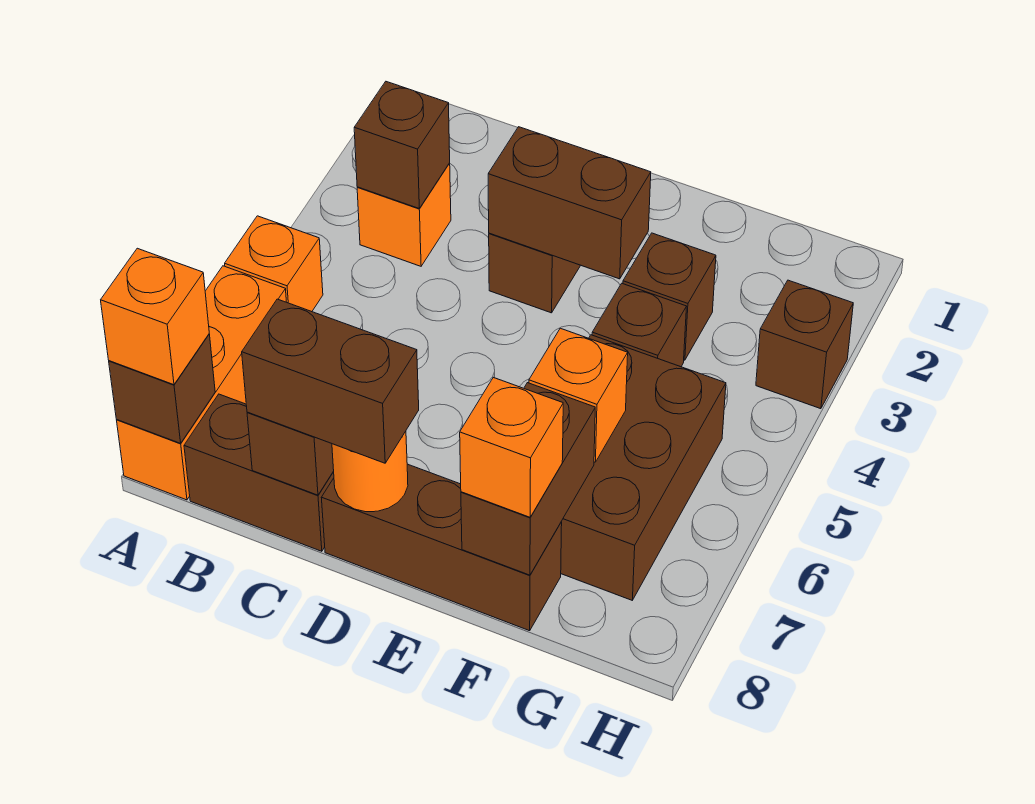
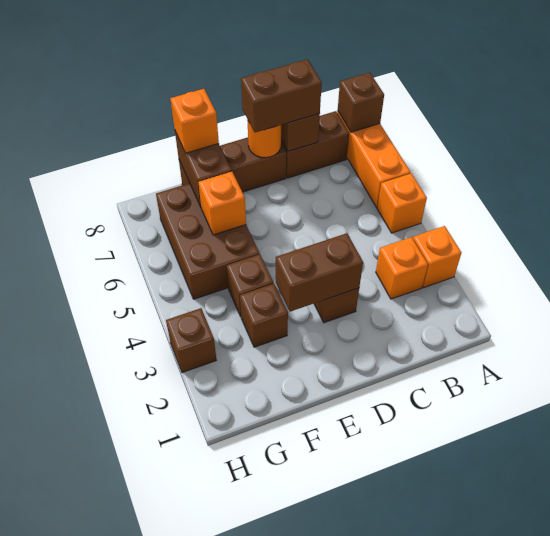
orange 1x1 brick [101,248,209,385] -> orange 1x1 brick moved to [413,226,461,287]
brown 1x1 brick [354,82,450,208] -> none

